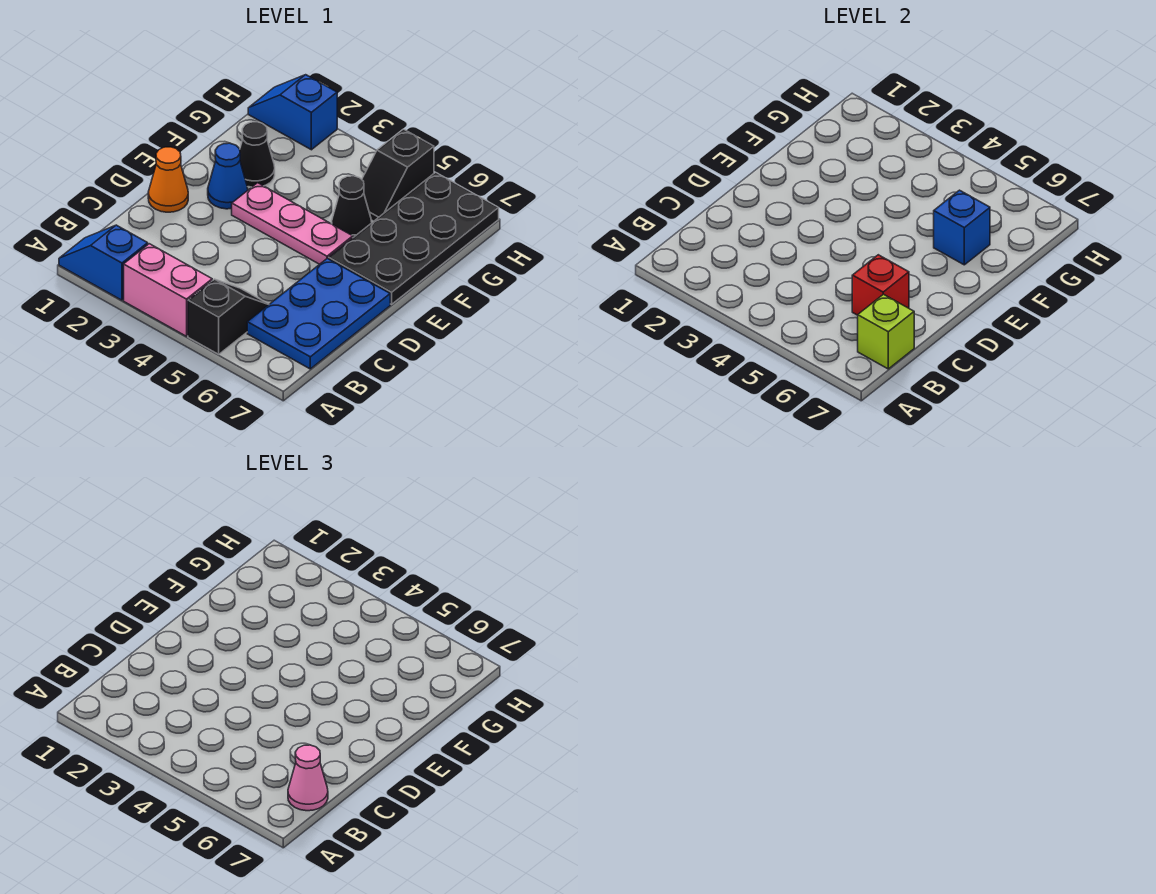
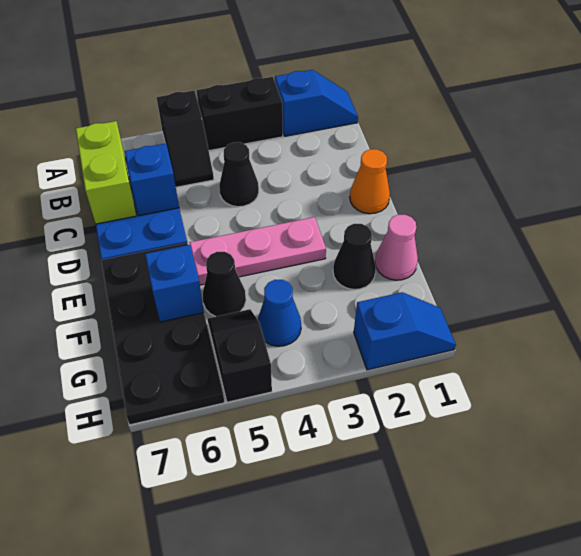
pink 1x2 brick [124,244,212,336] -> black 1x2 brick [197,77,283,151]
lime 1x1 brick [858,294,914,369] -> lime 1x2 brick [76,121,137,224]
pink 1x1 cone [288,745,328,811] -> pink 1x1 cone moved to [375,215,418,280]
none -> black 1x1 cone [219,142,259,207]
red 1x1 brick [852,255,909,315] -> blue 1x1 brick [125,143,179,216]
blue 1x1 cone [208,143,248,209] -> blue 1x1 cone moved to [258,280,301,346]

